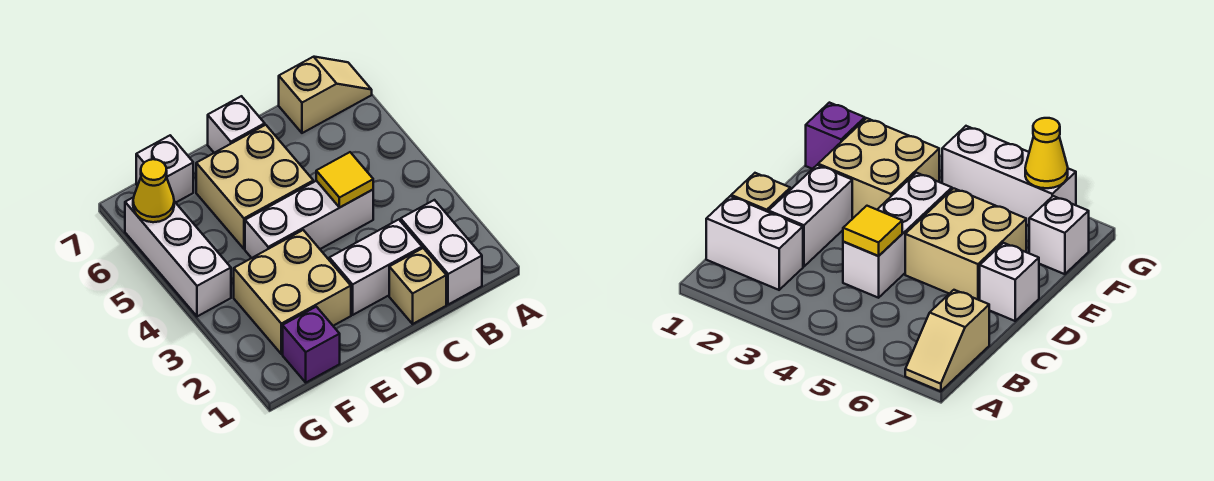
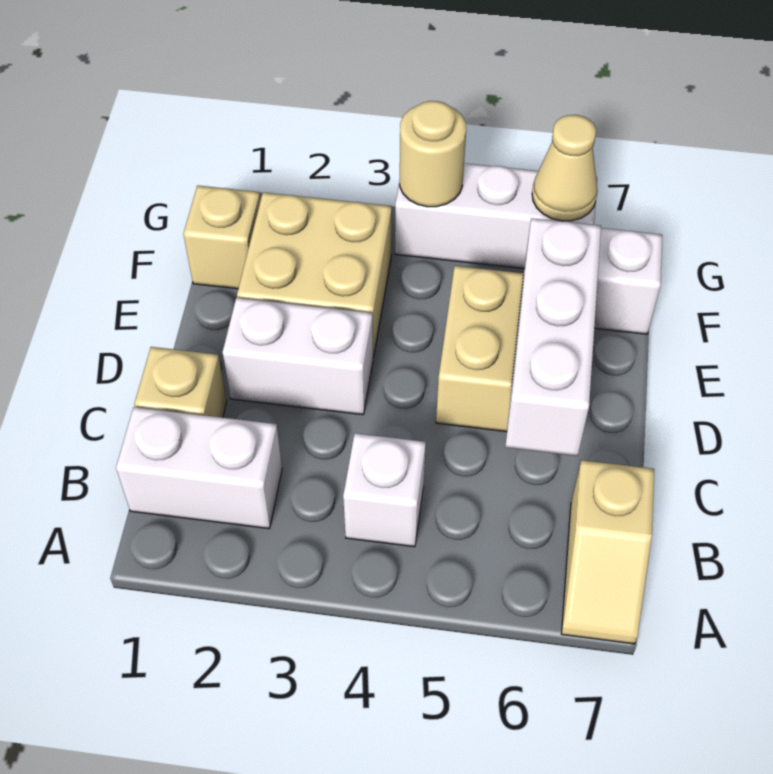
white 1x2 brick [329,220,422,315] -> white 1x2 brick turned to [223,298,373,415]
white 1x3 brick [245,181,373,258] -> white 1x3 brick moved to [505,218,601,456]
yellow 1x1 tile [316,152,373,207] -> none
white 1x1 brick [208,96,265,153] -> white 1x1 brick moved to [343,433,426,547]
purple 1x1 brick [283,307,340,382] -> tan 1x1 brick [183,186,261,289]
none -> tan 1x1 round brick [400,101,466,207]
yellow 1x1 cone [133,159,174,222] -> tan 1x1 cone [532,115,598,221]

